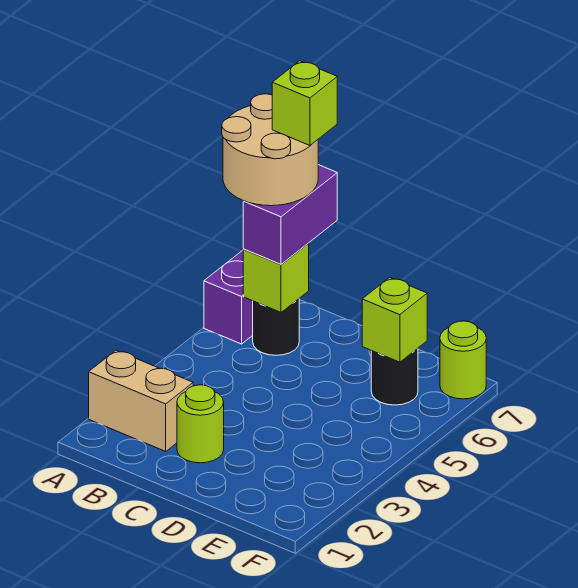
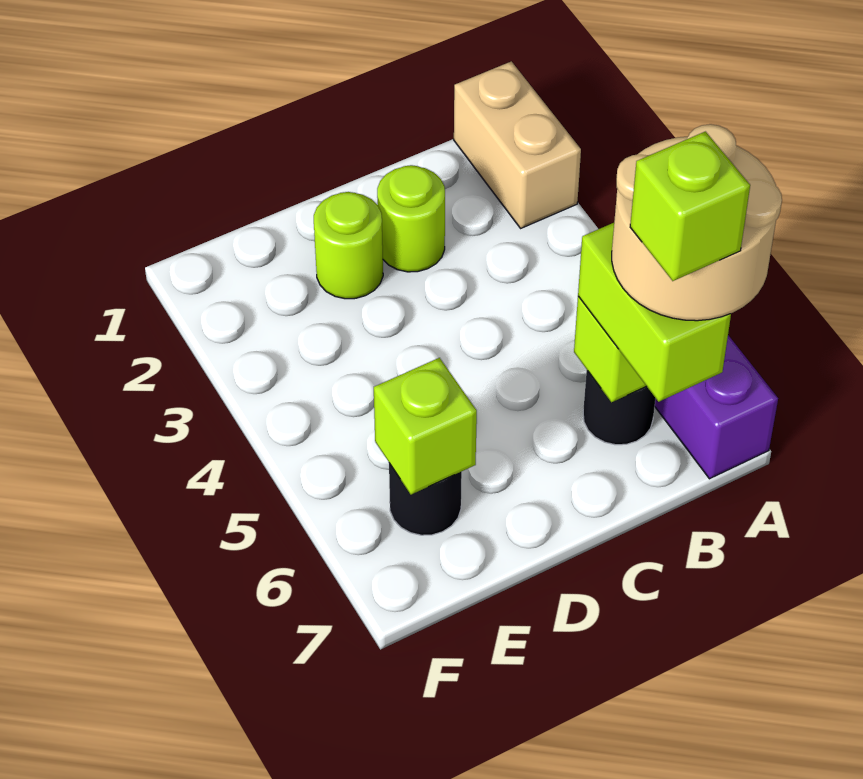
tan 1x2 brick [89,350,193,451] -> tan 1x2 brick turned to [454,61,581,228]
purple 1x2 brick [243,165,337,264] -> lime 1x2 brick [578,223,731,402]
lime 1x1 round brick [440,321,486,399] -> lime 1x1 round brick moved to [314,192,383,299]

